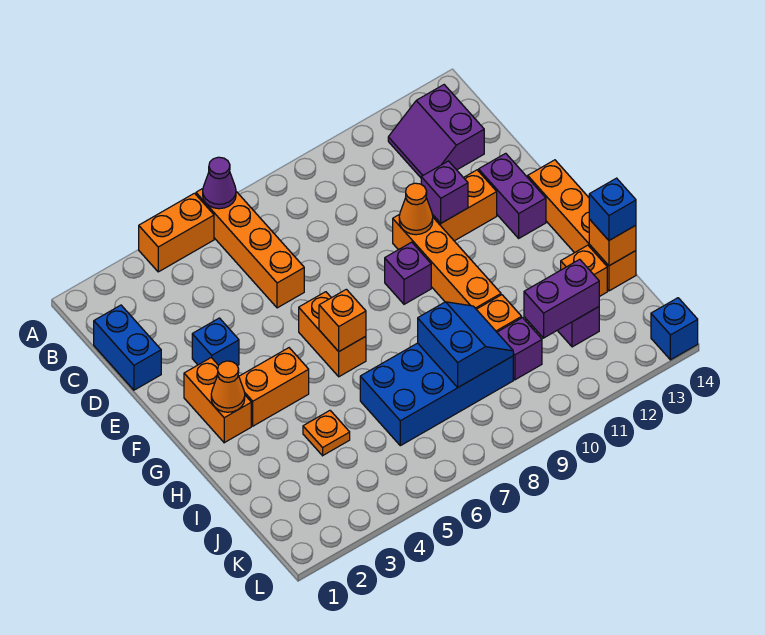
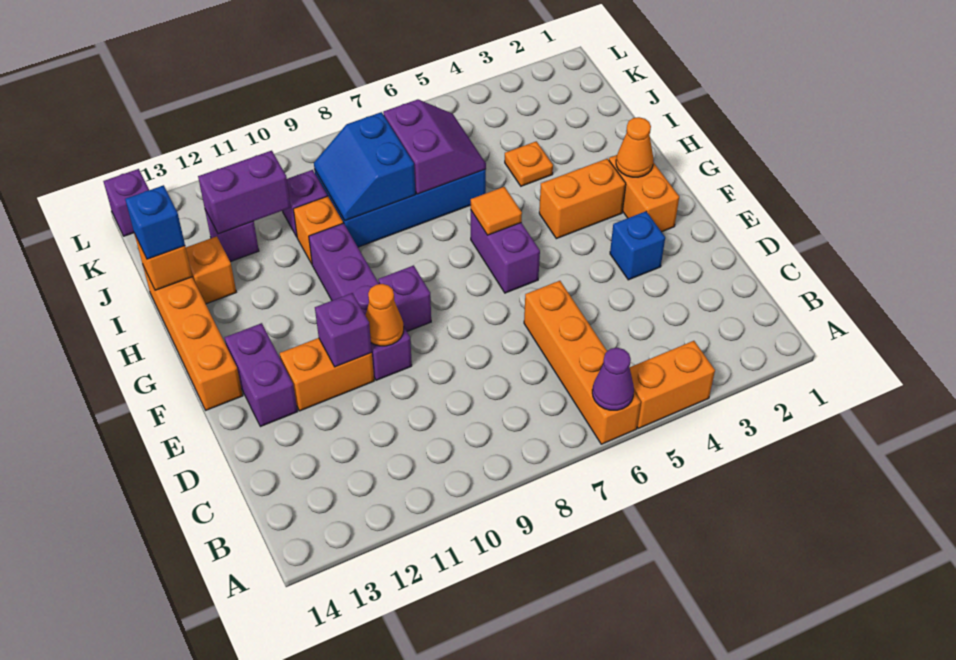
purple 2x2 slope [388,85,484,178] -> purple 2x2 slope moved to [383,99,486,194]
blue 1x2 brick [94,305,161,390] -> none
orange 1x4 brick [393,214,501,309] -> purple 1x4 brick [309,223,412,380]
orange 1x2 brick [299,292,366,377] -> purple 1x2 brick [471,211,540,293]
orange 1x1 brick [319,289,366,351] -> orange 1x1 tile [471,187,522,235]
blue 1x1 brick [651,298,698,360] -> purple 1x1 brick [103,169,149,236]

